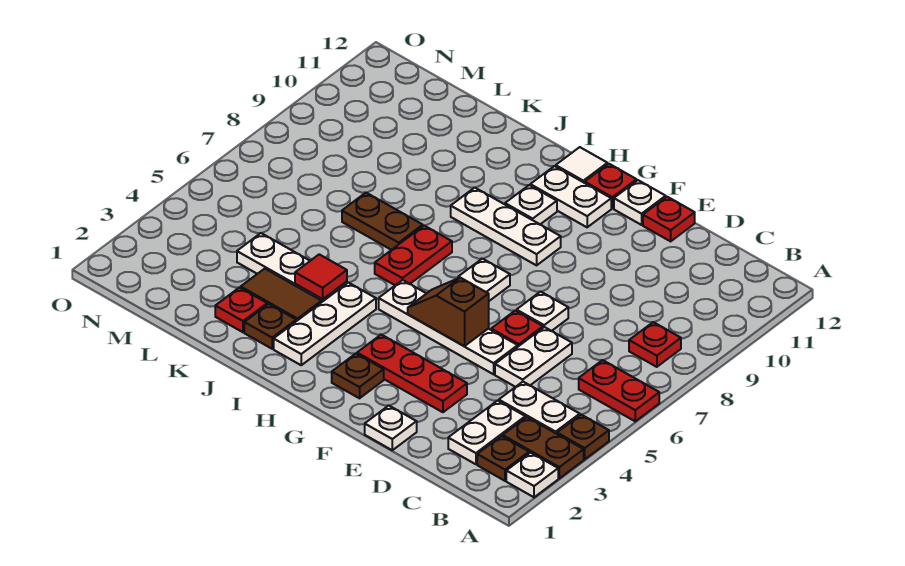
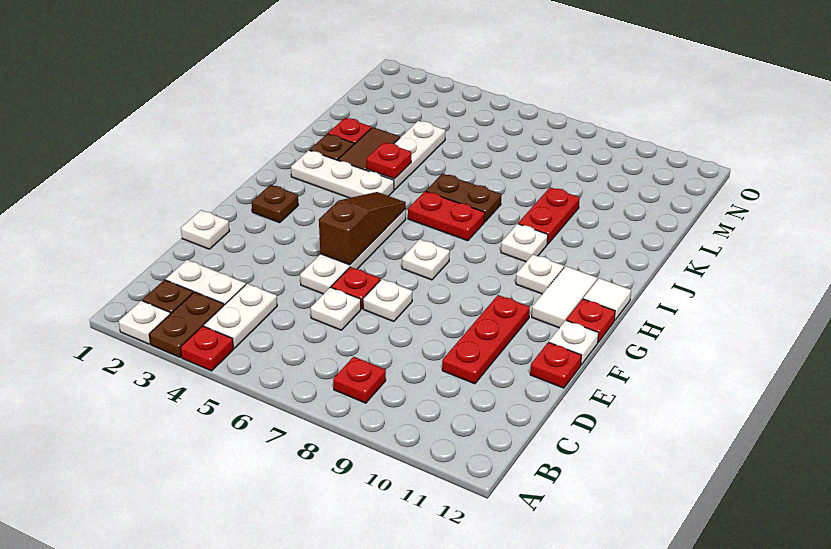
brown 1x1 plate [557,415,609,459] -> red 1x1 plate [180,326,234,371]
red 1x2 plate [579,360,659,421] -> red 1x2 plate moved to [518,187,580,244]
white 1x2 plate [495,327,572,387] -> white 1x1 plate [311,287,361,330]
red 1x3 plate [357,334,467,412] -> red 1x3 plate moved to [442,295,530,384]
brown 1x2 slope [408,278,489,346] -> brown 1x3 slope [319,192,406,265]
white 1x3 plate [451,188,561,265] -> white 1x1 plate [501,224,548,262]
white 1x2 plate [530,166,611,227] -> white 1x2 tile [532,266,597,328]
red 1x1 tile [295,254,347,299] -> red 1x1 plate [367,142,411,179]
brown 1x2 plate [342,193,423,250] -> brown 1x2 plate turned to [426,174,501,222]

